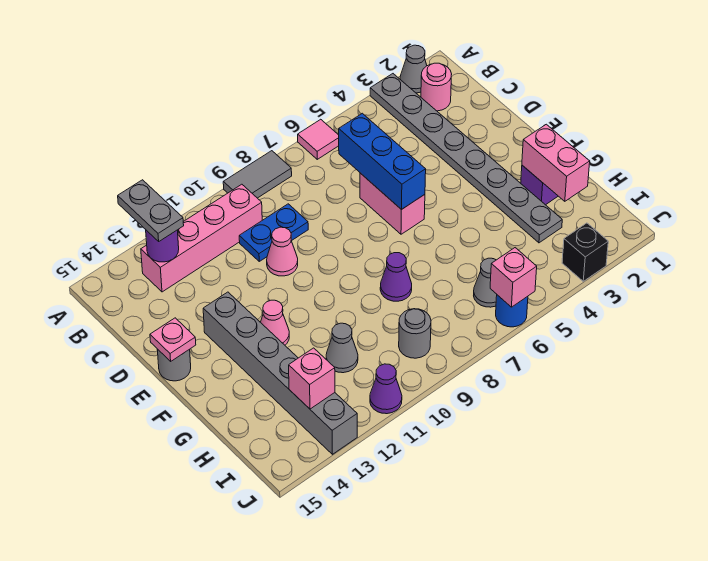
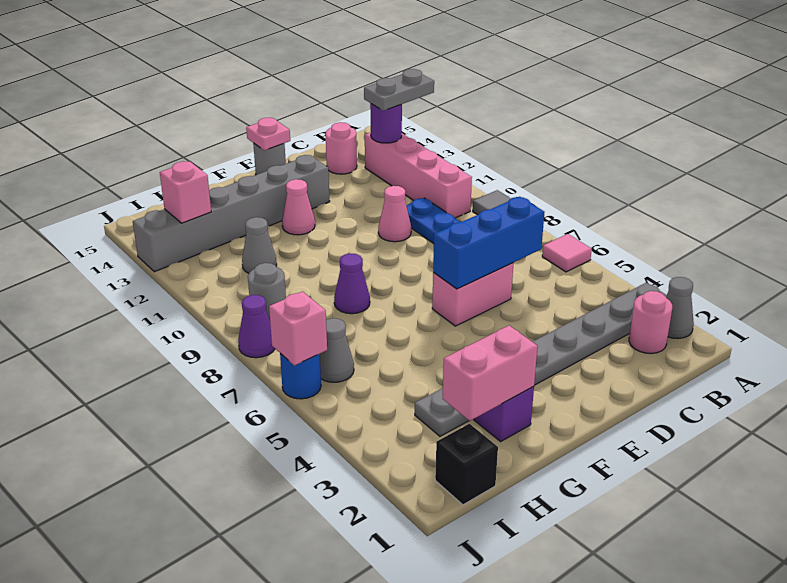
none -> pink 1x1 round brick [326,122,357,174]
black 1x1 brick [562,223,608,281] -> black 1x1 brick moved to [435,424,498,505]
purple 1x1 cone [370,364,402,414] -> purple 1x1 cone moved to [238,295,275,358]

